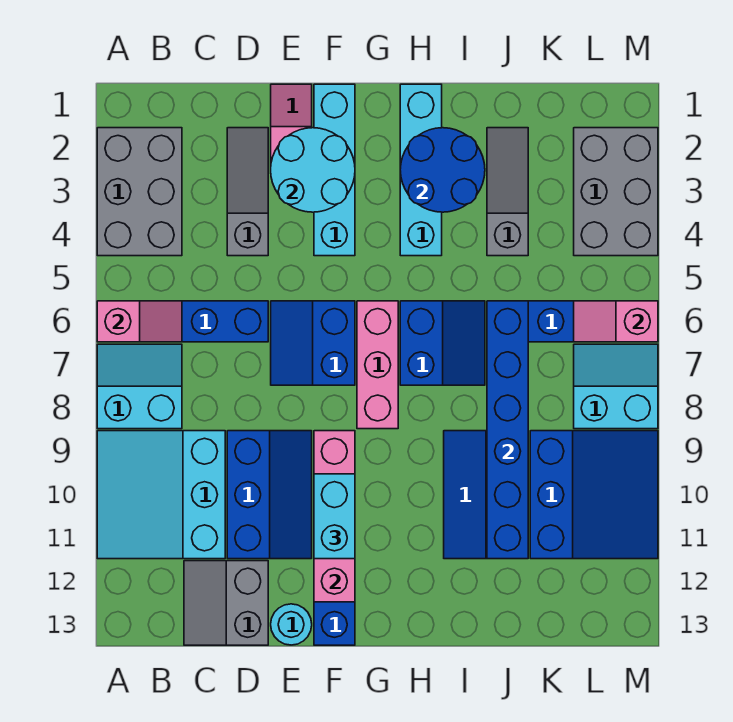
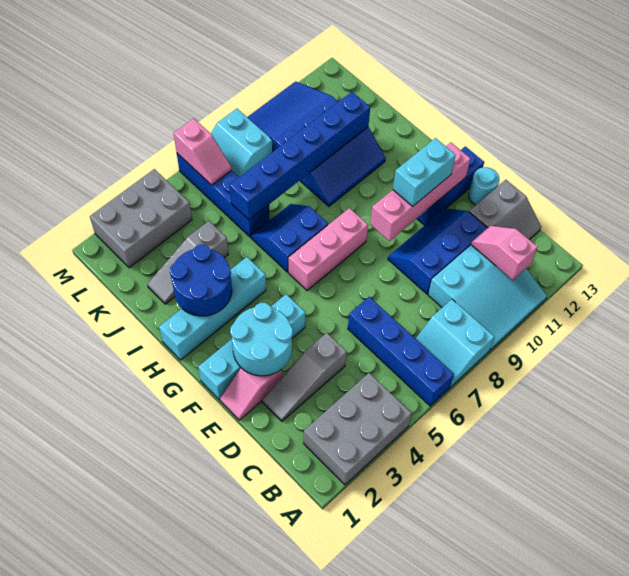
pink 1x2 slope [97,301,182,342] -> pink 1x2 slope moved to [471,226,537,280]
blue 2x2 slope [271,301,355,385] -> none

